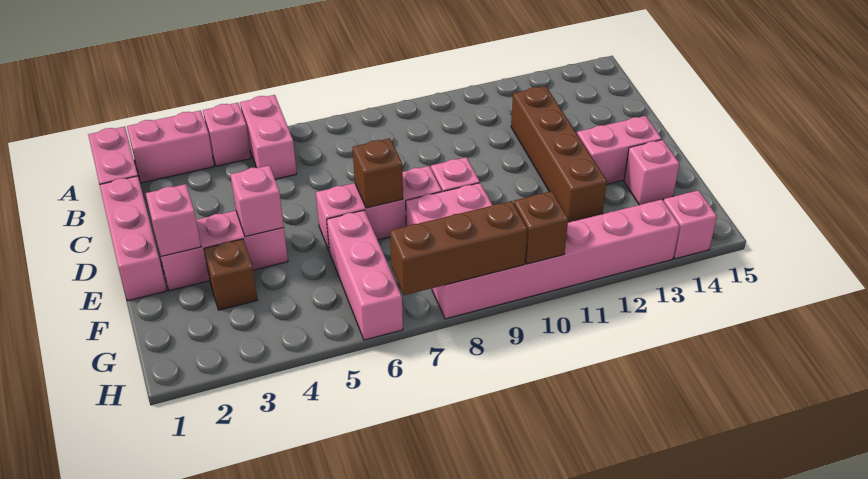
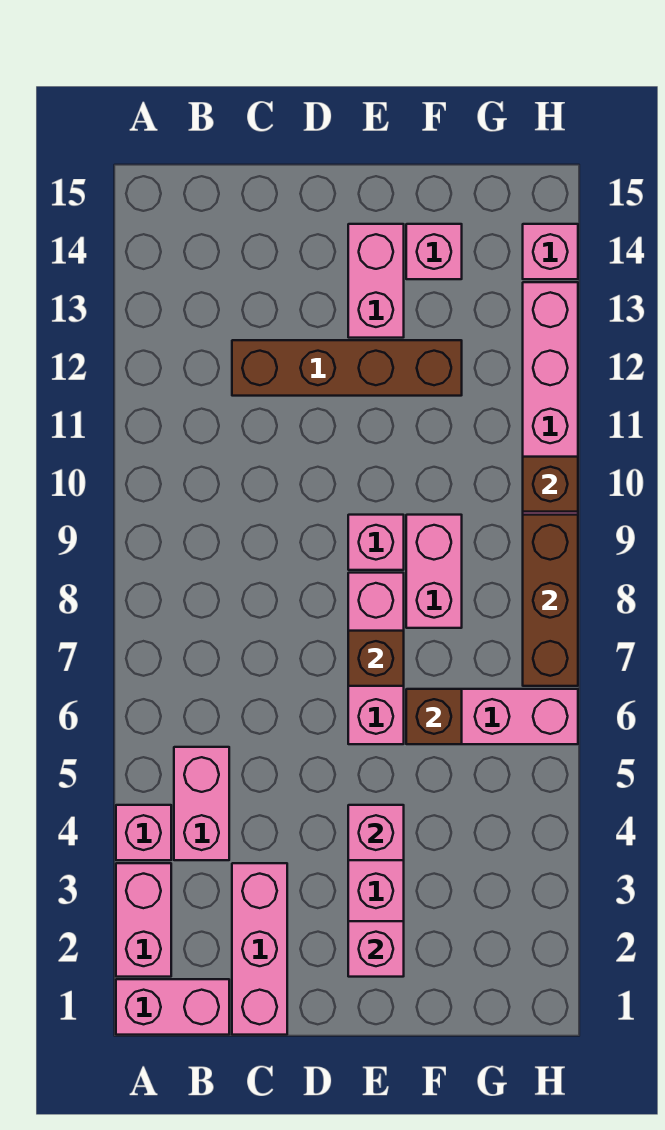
pink 1x2 brick [240,95,297,179] -> pink 1x2 brick turned to [174,747,229,860]
pink 1x3 brick [100,176,167,301] -> pink 1x3 brick turned to [232,863,287,1035]
brown 1x1 brick [204,239,258,310] -> brown 1x1 brick moved to [406,689,462,744]

